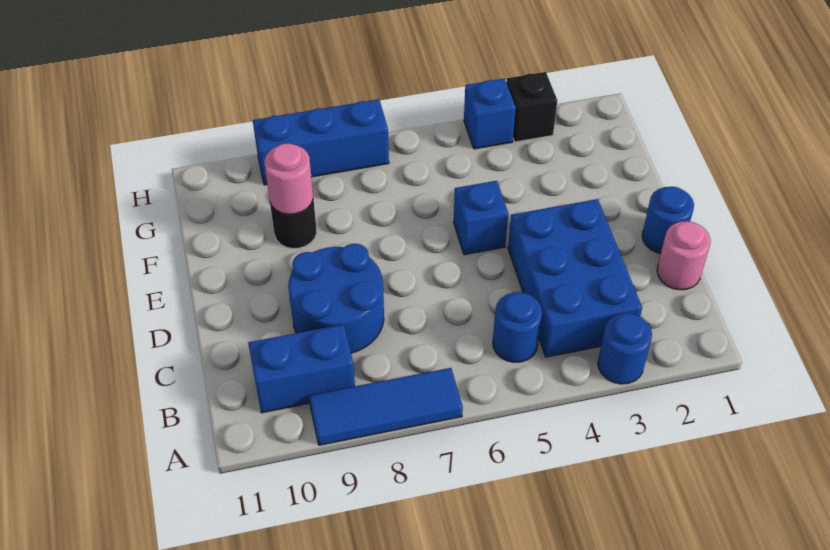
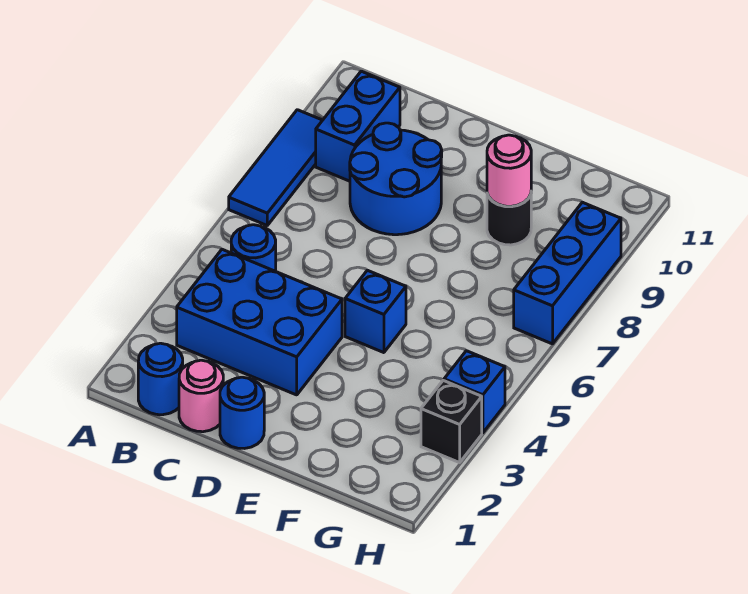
blue 1x1 round brick [598,313,652,384] -> blue 1x1 round brick moved to [138,343,183,415]

